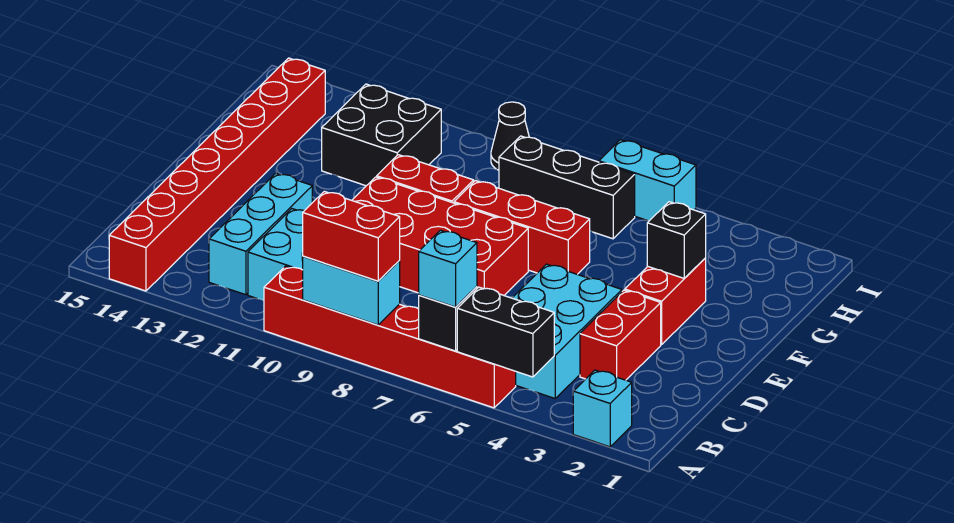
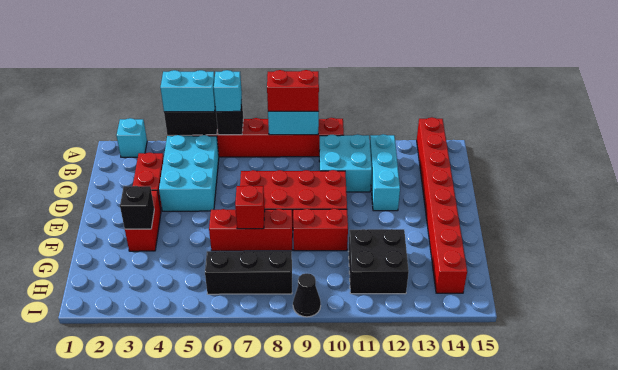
none -> red 1x1 brick [235,185,265,229]
cyan 1x2 brick [599,140,696,221] -> cyan 1x2 brick moved to [160,70,215,112]

